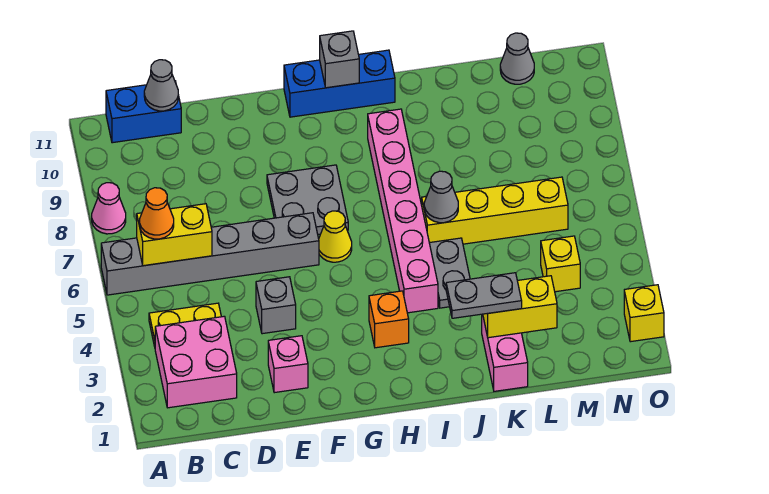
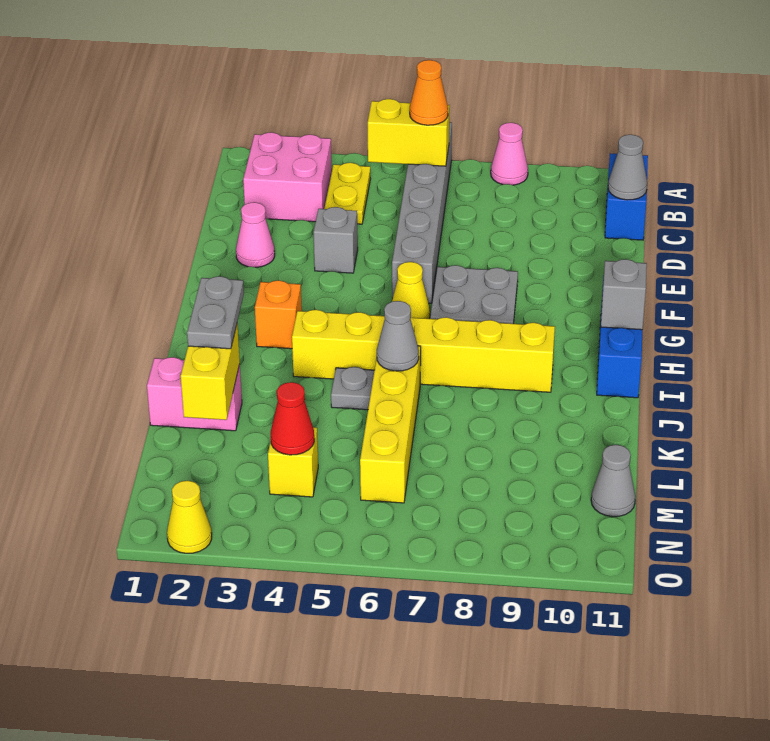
yellow 1x2 brick [137,204,212,266] -> yellow 1x2 brick turned to [368,99,450,166]
pink 1x1 brick [268,336,308,393] -> pink 1x1 cone [236,202,275,267]
pink 1x6 brick [368,109,438,313] -> yellow 1x6 brick [292,310,555,392]
grey 1x2 plate [429,238,470,308] -> grey 1x1 plate [331,367,375,410]
none -> red 1x1 cone [271,382,314,455]
yellow 1x1 brick [624,285,664,342] -> yellow 1x1 cone [167,481,212,553]

